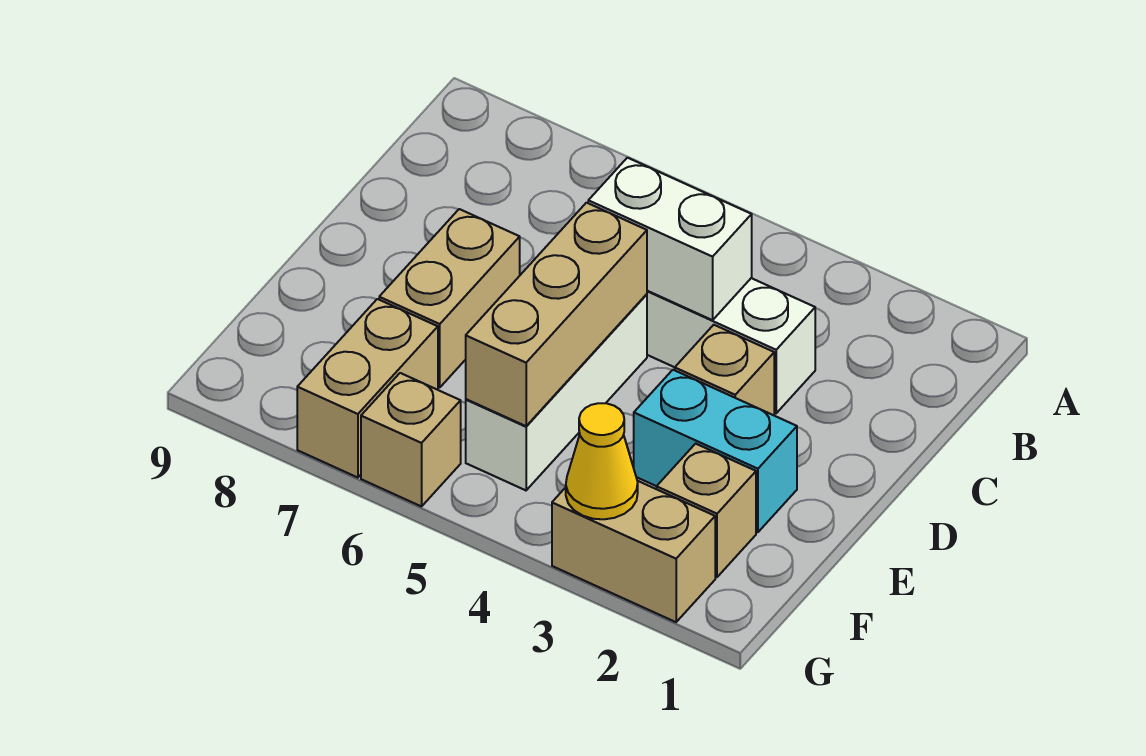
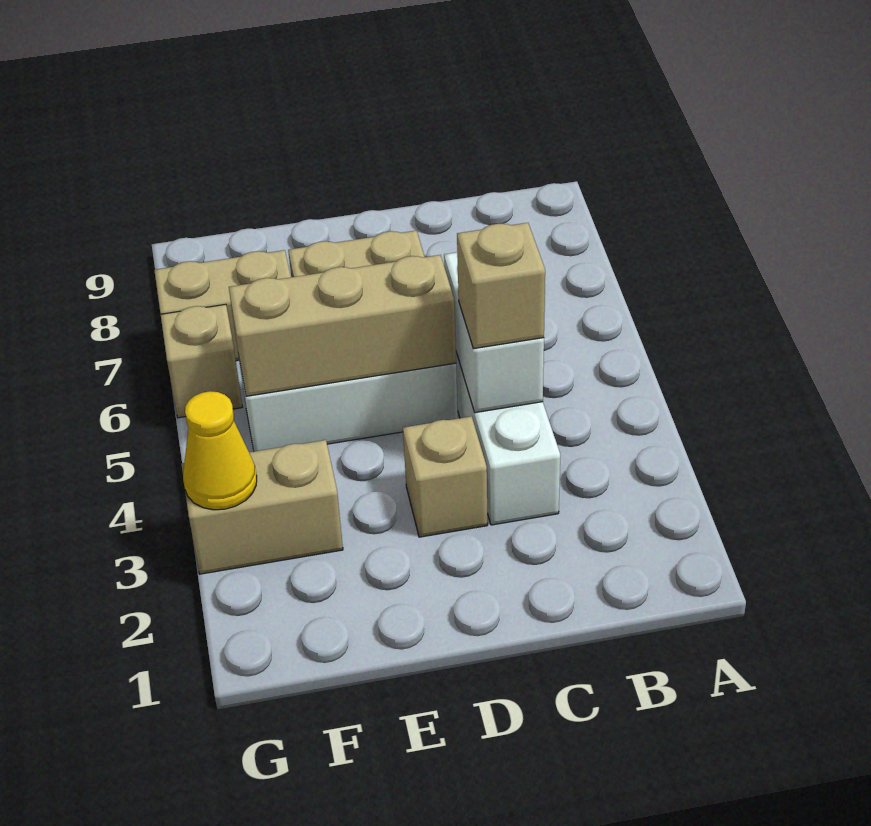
cyan 1x2 brick [634,370,797,532] -> none
tan 1x1 brick [657,444,756,577] -> tan 1x1 brick moved to [457,223,545,349]
tan 1x2 brick [552,481,715,622] -> tan 1x2 brick turned to [181,440,343,574]

